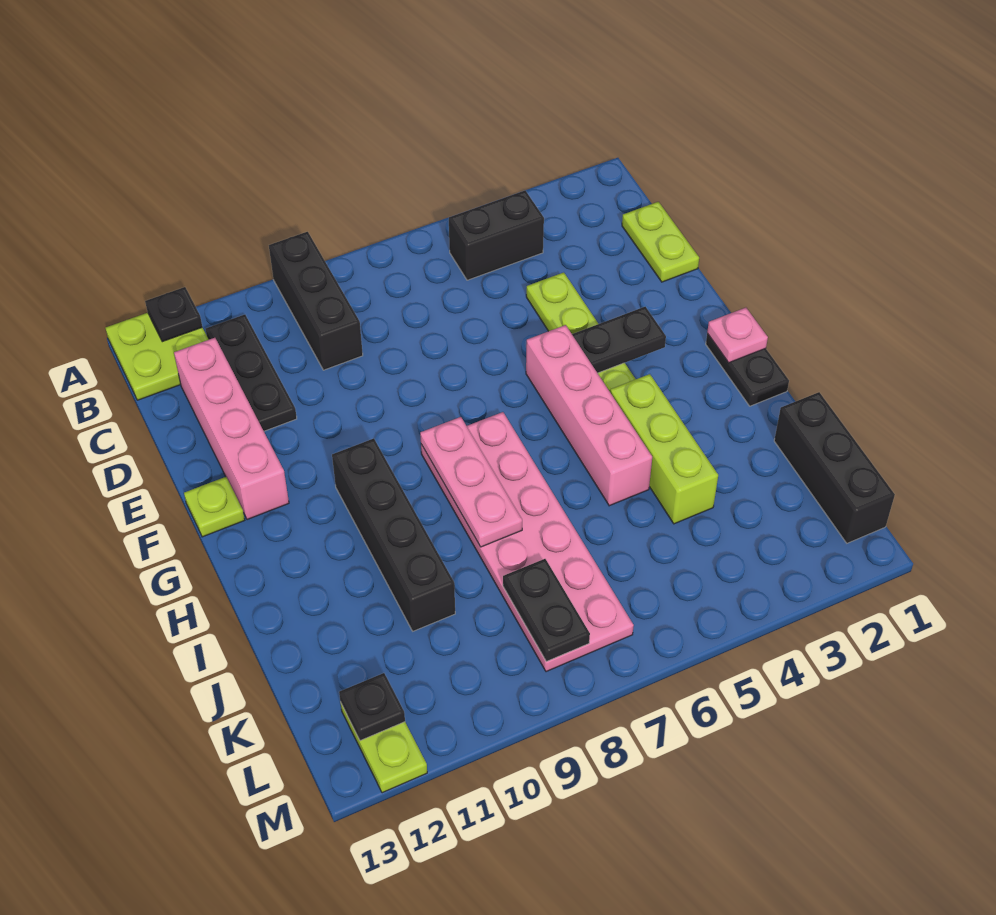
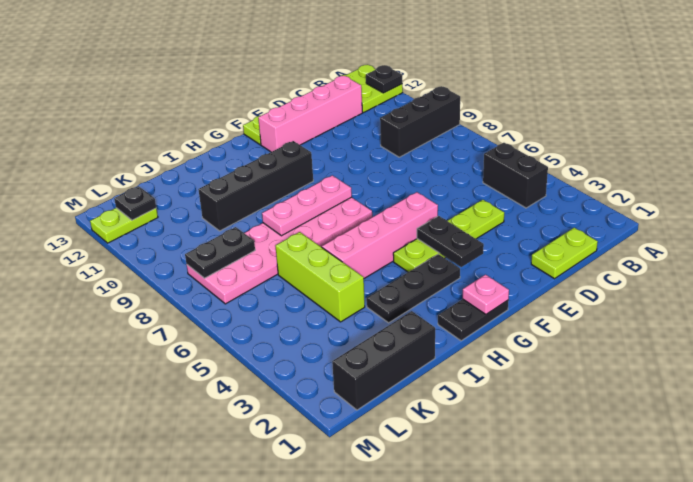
black 1x3 plate [206,315,297,431] -> black 1x3 plate moved to [367,254,460,323]
lime 1x3 brick [610,374,718,524] -> lime 1x3 brick turned to [276,232,365,322]

